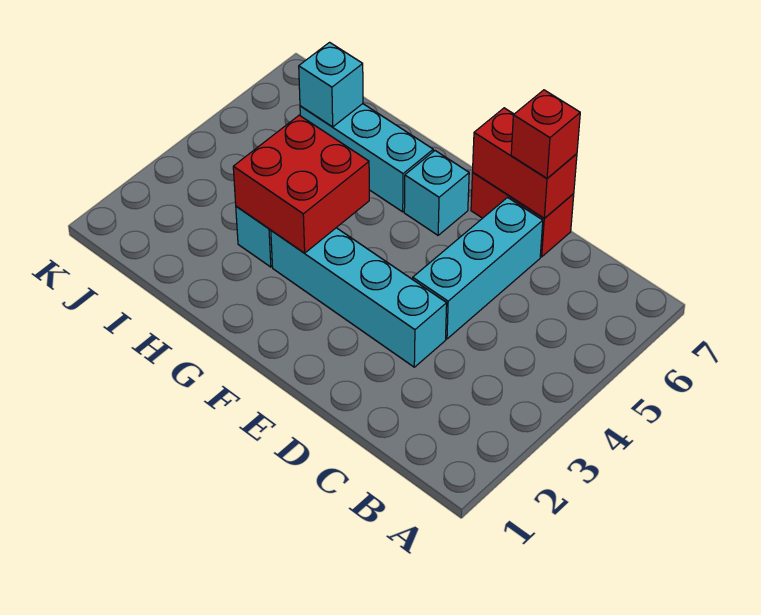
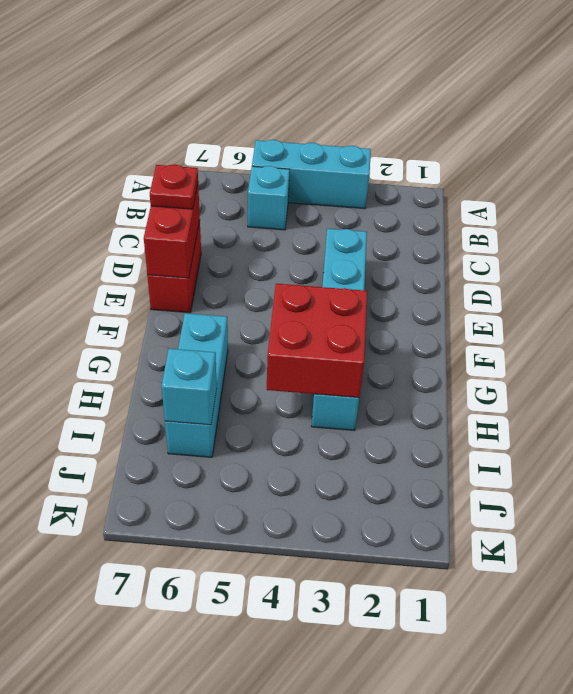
cyan 1x3 brick [413,198,543,339] -> cyan 1x3 brick moved to [252,140,371,209]
red 1x1 brick [511,90,580,178] -> red 1x1 plate [150,164,198,209]
cyan 1x1 brick [404,151,469,235] -> cyan 1x1 brick moved to [248,166,290,230]

